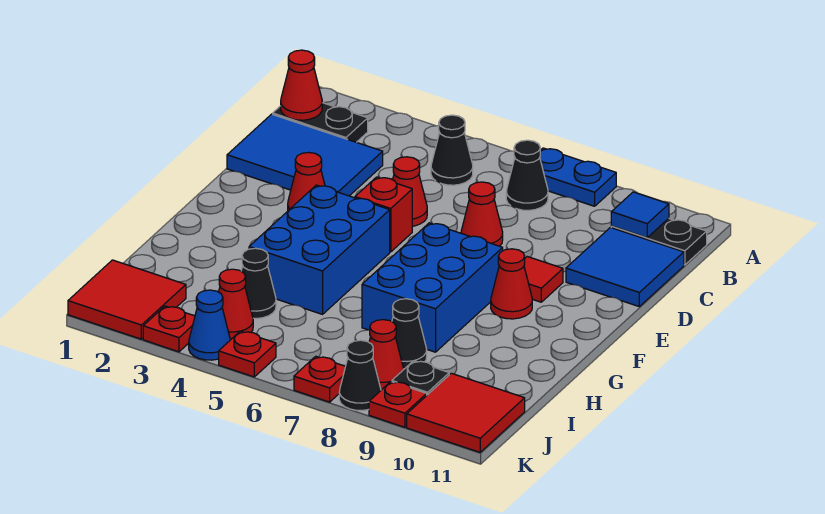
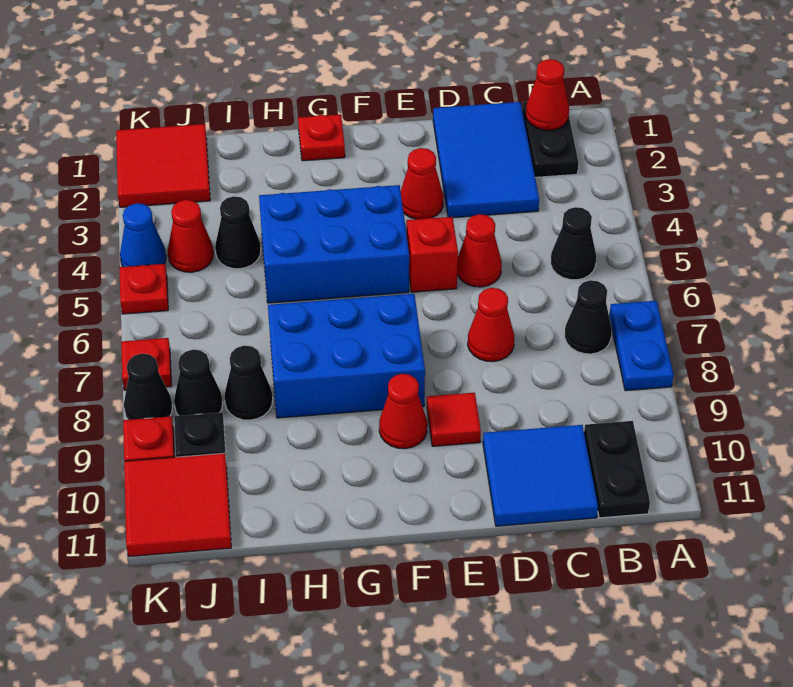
blue 1x1 tile [611,192,669,238] -> none
red 1x1 cone [369,320,404,390] -> black 1x1 cone [174,350,223,416]
red 1x1 plate [143,306,195,352] -> red 1x1 plate moved to [298,115,345,161]

